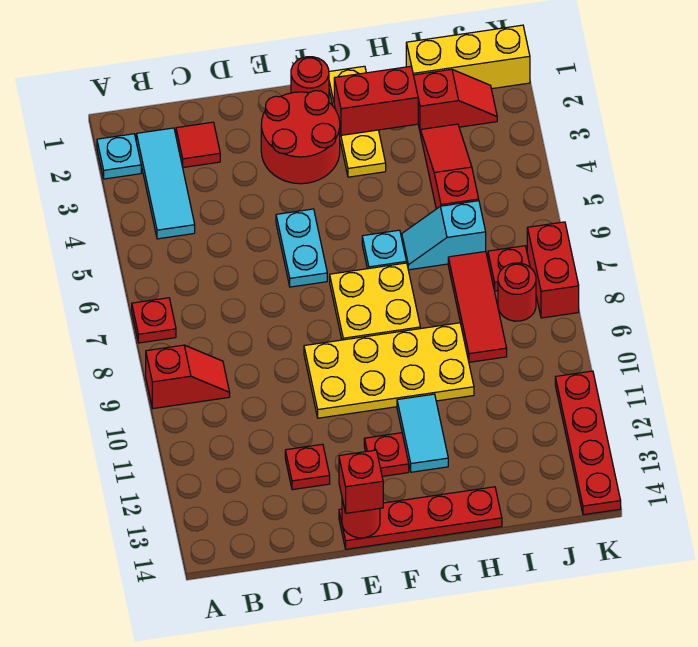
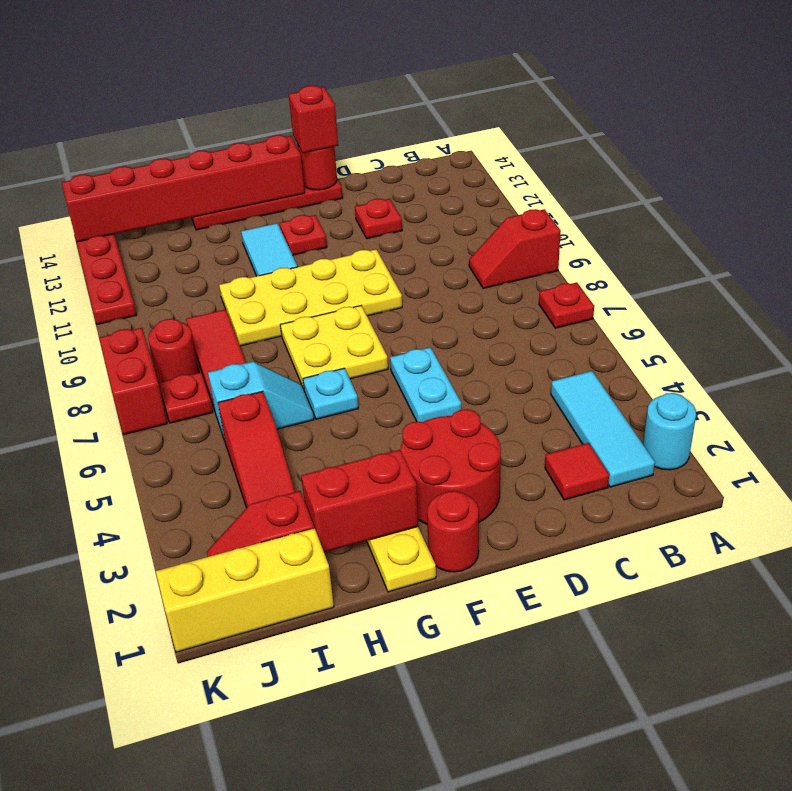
cyan 1x1 plate [97,134,141,179] -> cyan 1x1 round brick [643,393,696,470]
none -> red 1x6 brick [62,135,305,242]

